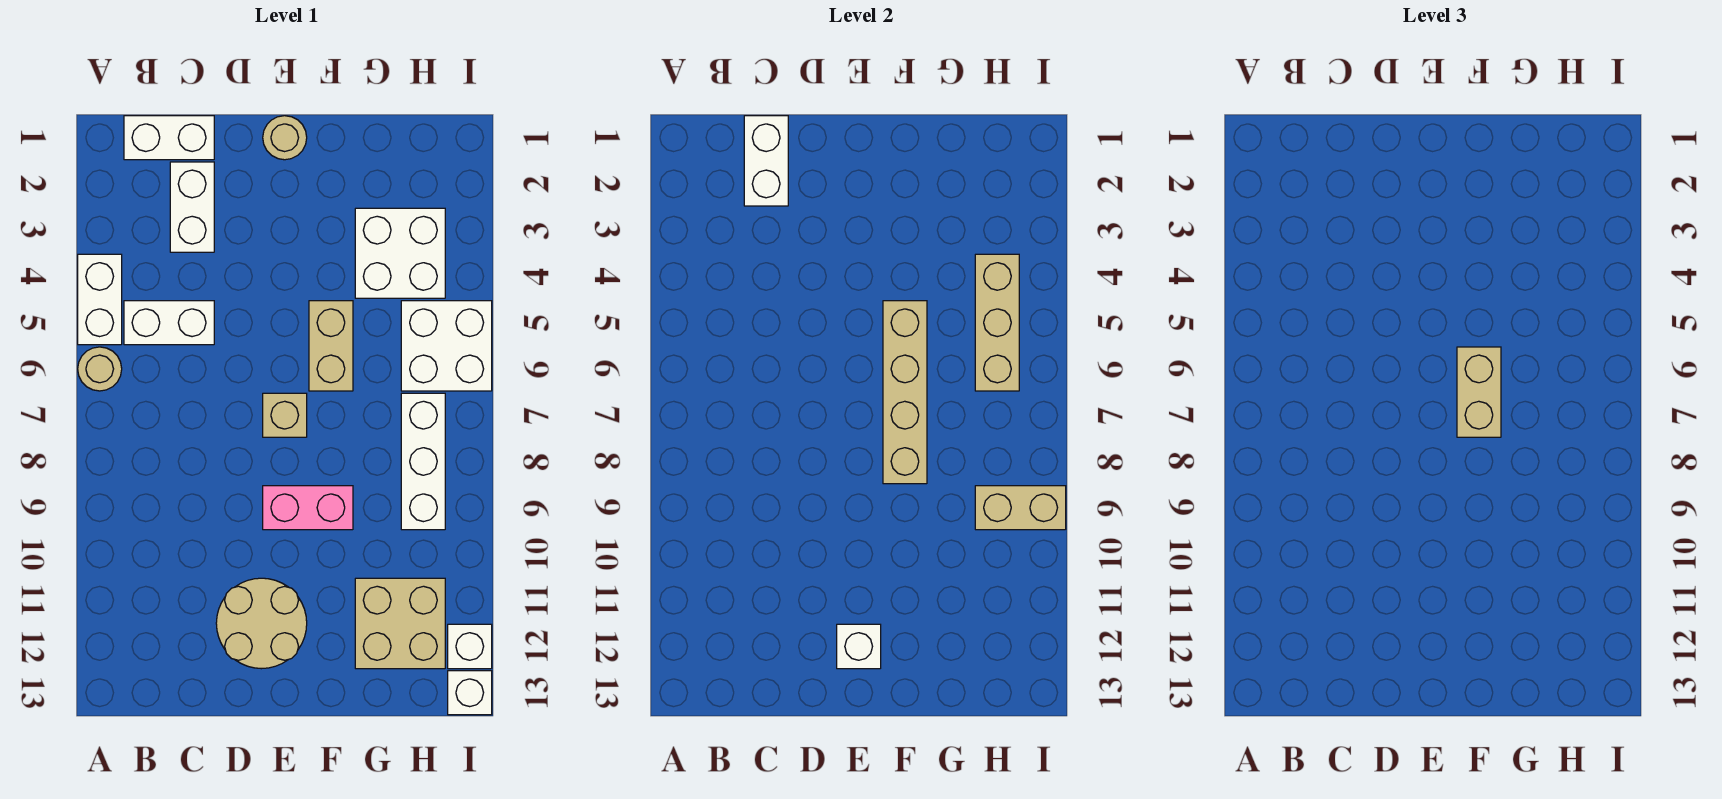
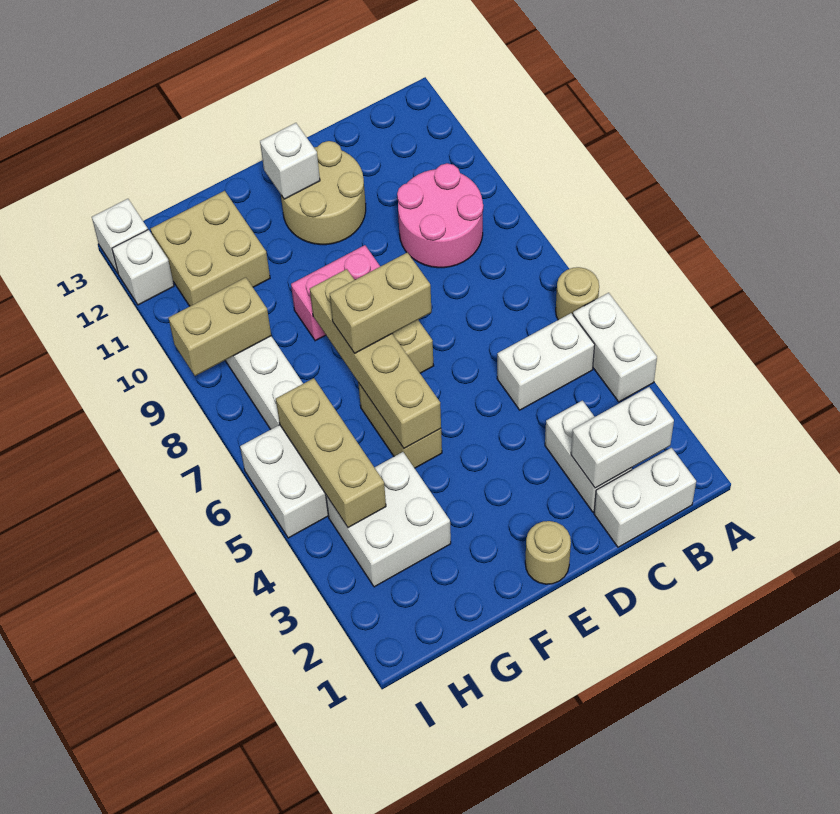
none -> pink 2x2 round brick [397,163,483,268]
white 1x2 brick [744,116,788,206] -> white 1x2 brick turned to [571,387,674,488]
tan 1x2 brick [1457,347,1501,437] -> tan 1x2 brick turned to [330,252,431,353]

